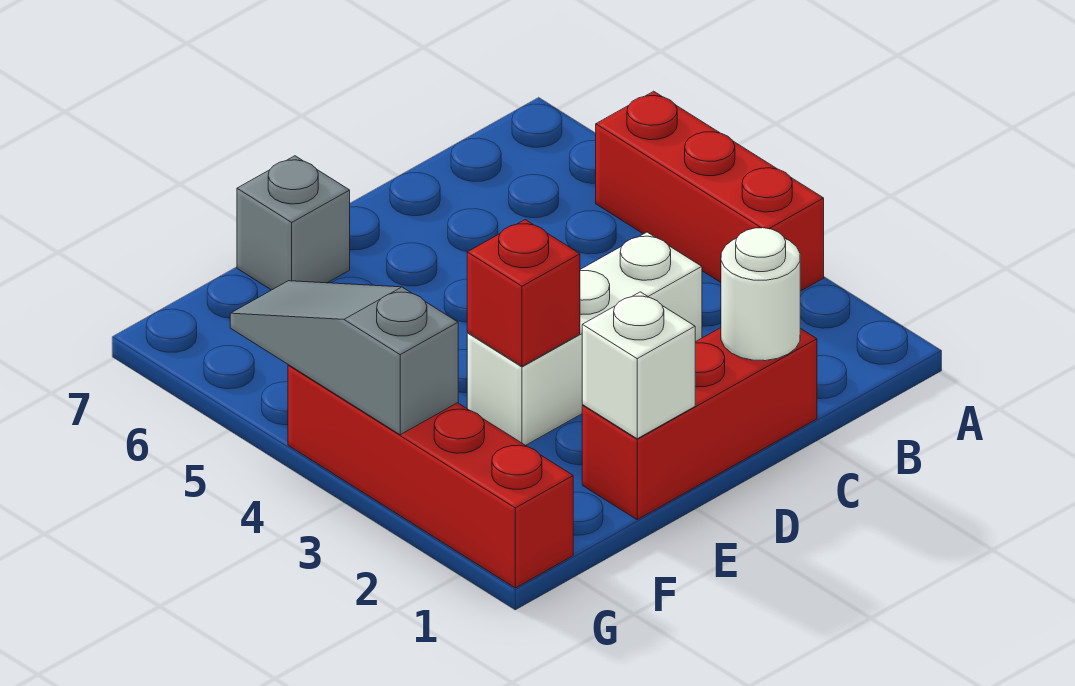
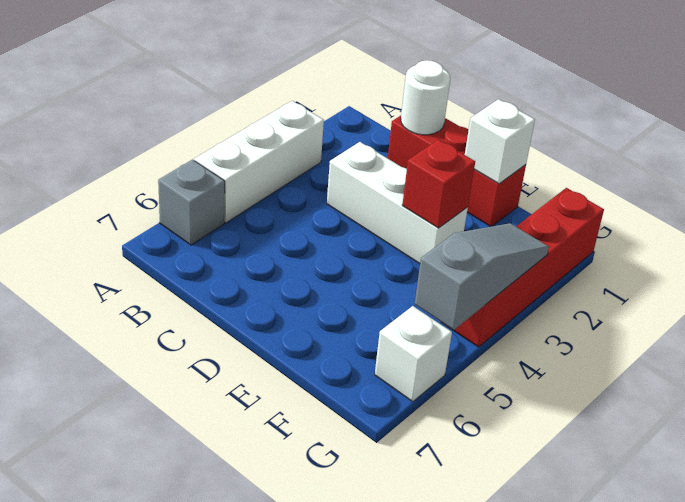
red 1x3 brick [596,91,824,291] -> white 1x3 brick [194,101,324,223]
grey 1x1 brick [237,156,350,290] -> grey 1x1 brick moved to [158,160,225,245]
grey 1x3 slope [230,281,458,435] -> grey 1x3 slope turned to [415,223,549,330]
none -> white 1x1 brick [375,306,452,402]

